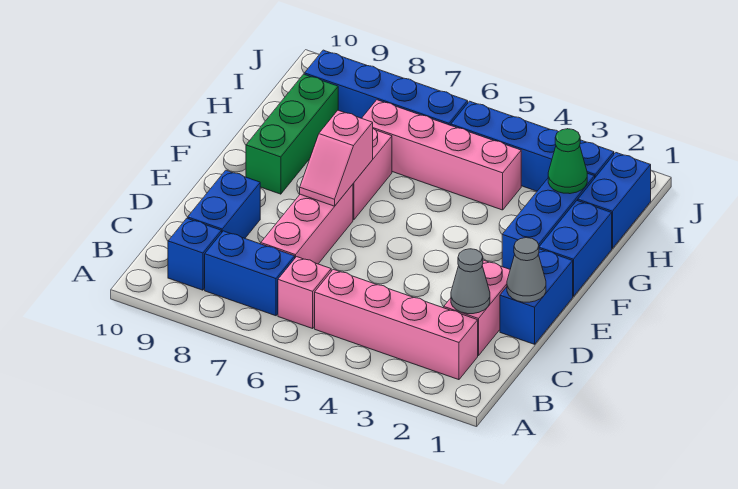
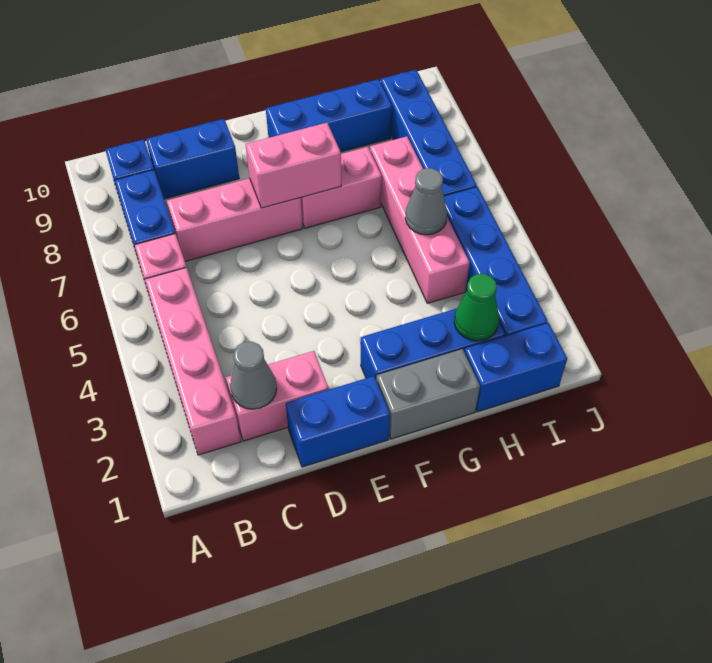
grey 1x1 cone [507,238,546,302] -> grey 1x1 cone moved to [405,168,447,235]
pink 1x2 slope [300,110,373,206] -> pink 1x2 brick [246,123,341,208]
blue 1x2 brick [539,200,612,296] -> grey 1x2 brick [376,349,480,439]
green 1x3 brick [246,74,338,194] -> blue 1x3 brick [266,79,392,152]

